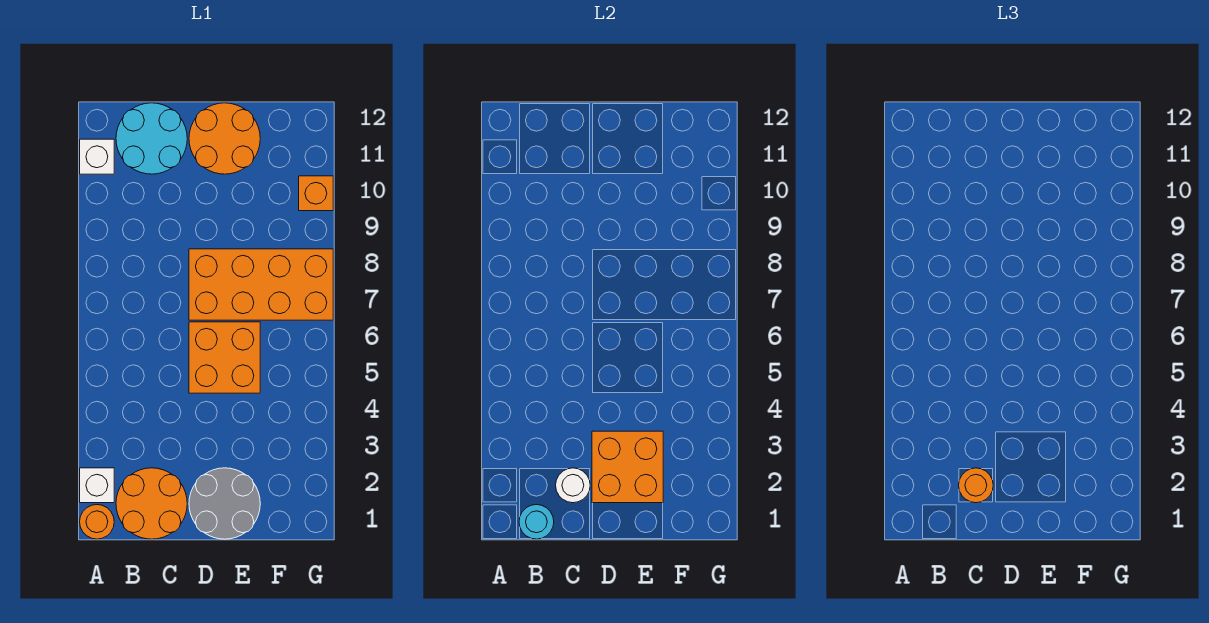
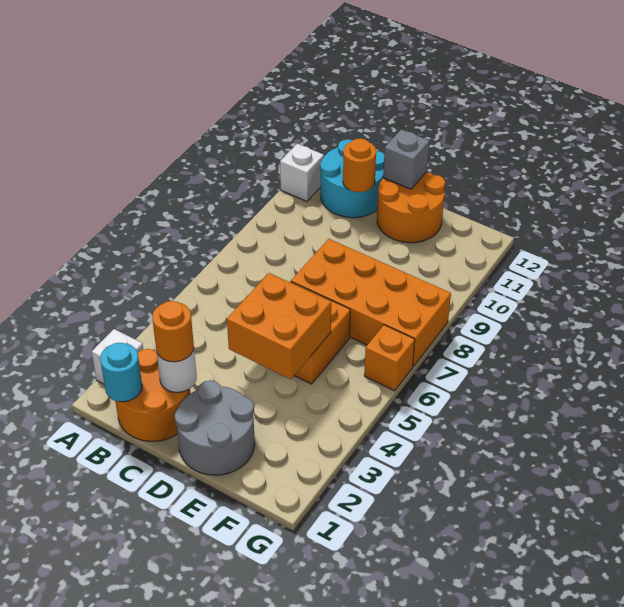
orange 1x1 round brick [80,505,114,539] -> orange 1x1 round brick moved to [343,138,376,192]
orange 2x2 brick [592,431,663,503] -> orange 2x2 brick moved to [227,273,331,379]
none -> grey 1x1 brick [383,129,429,189]
orange 1x1 brick [299,176,333,211] -> orange 1x1 brick moved to [364,325,415,391]

